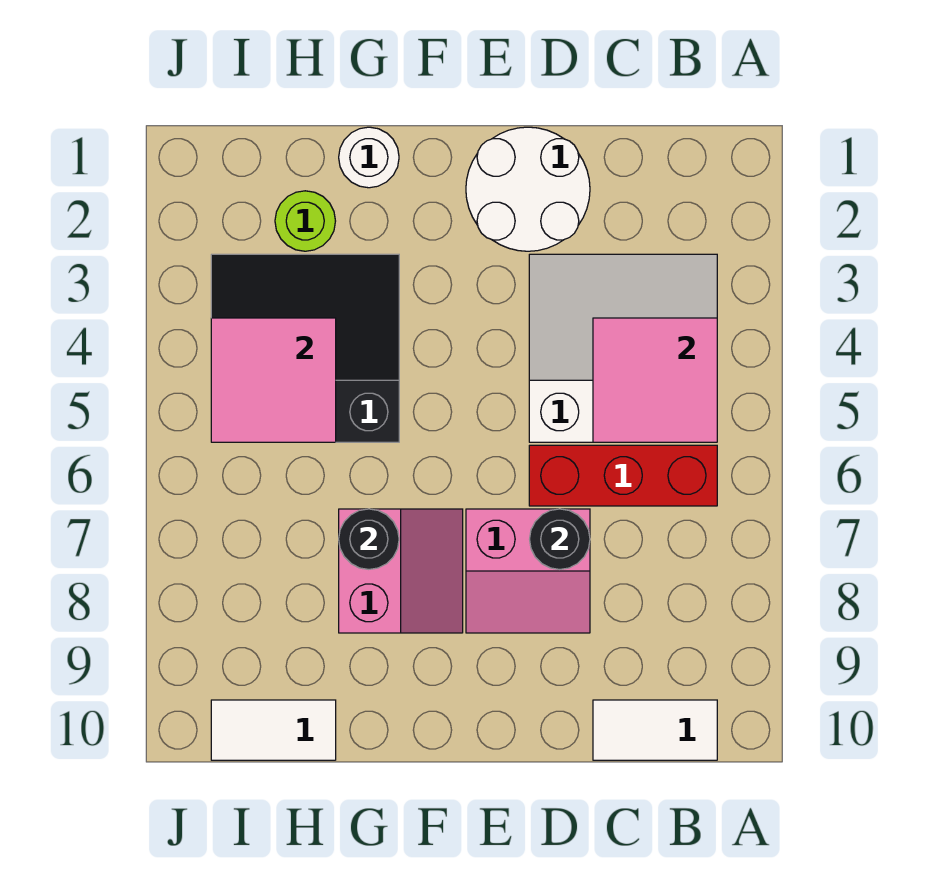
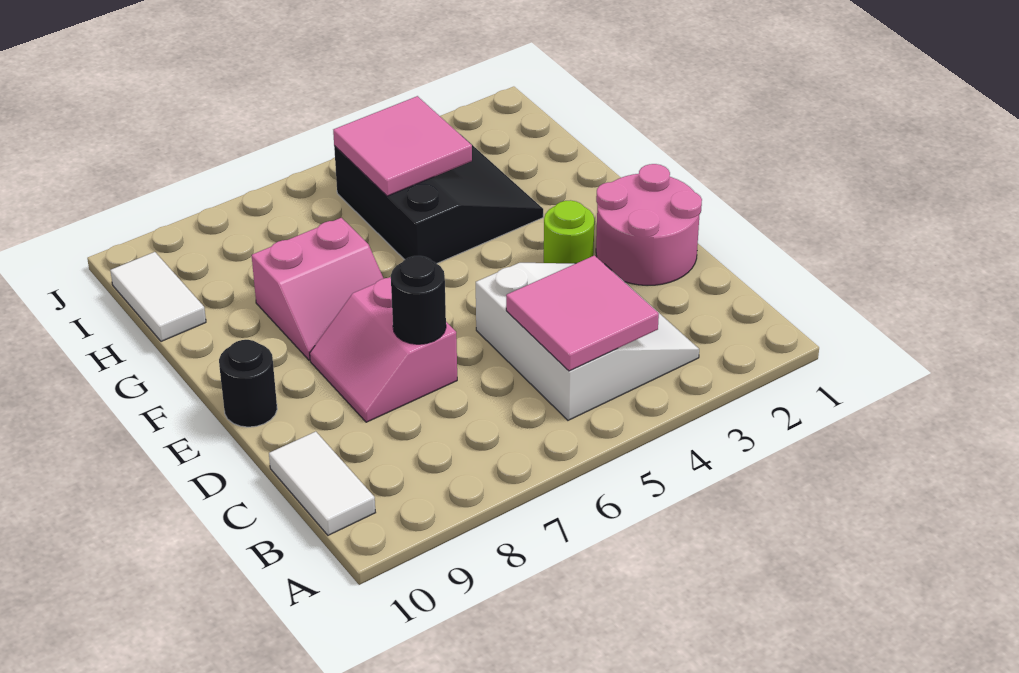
red 1x3 brick [529,445,717,506] -> none
white 2x2 round brick [466,127,590,251] -> pink 2x2 round brick [596,164,702,286]
white 1x1 round brick [339,127,399,188] -> none
black 1x1 round brick [339,509,399,569] -> black 1x1 round brick moved to [219,340,277,427]
lime 1x1 round brick [275,191,335,251] -> lime 1x1 round brick moved to [544,200,594,263]

